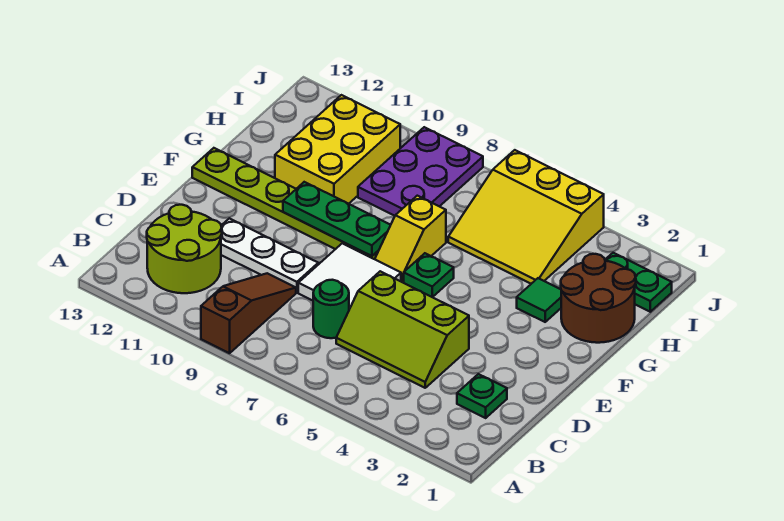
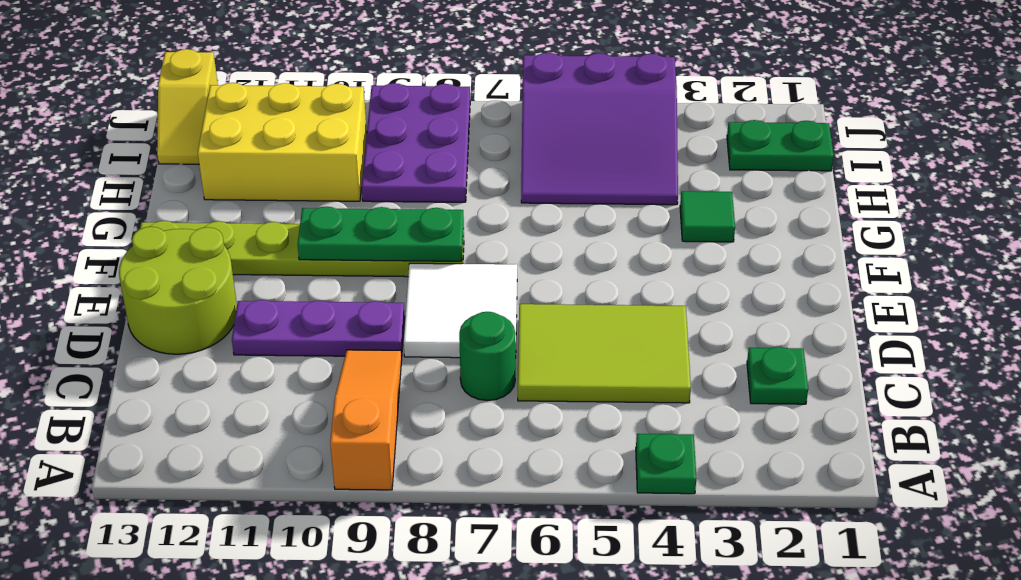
brown 1x3 slope [201,273,296,353] -> orange 1x3 slope [330,350,402,490]
lime 2x2 round brick [147,205,222,293] -> lime 2x2 round brick moved to [119,227,237,354]
lime 2x3 slope [336,271,469,388] -> lime 2x3 tile [518,304,691,403]
white 1x3 plate [221,218,318,293] -> purple 1x3 plate [232,300,405,356]
green 1x1 plate [404,253,454,297] -> green 1x1 plate moved to [636,434,697,494]
yellow 1x2 slope [375,196,446,282] -> yellow 1x2 slope moved to [157,49,218,164]
brown 2x2 round brick [561,254,636,343] -> none
yellow 2x3 brick [275,95,400,204] -> yellow 2x3 brick turned to [198,83,367,201]
yellow 3x3 slope [448,150,604,284] -> purple 3x3 slope [521,53,678,205]

